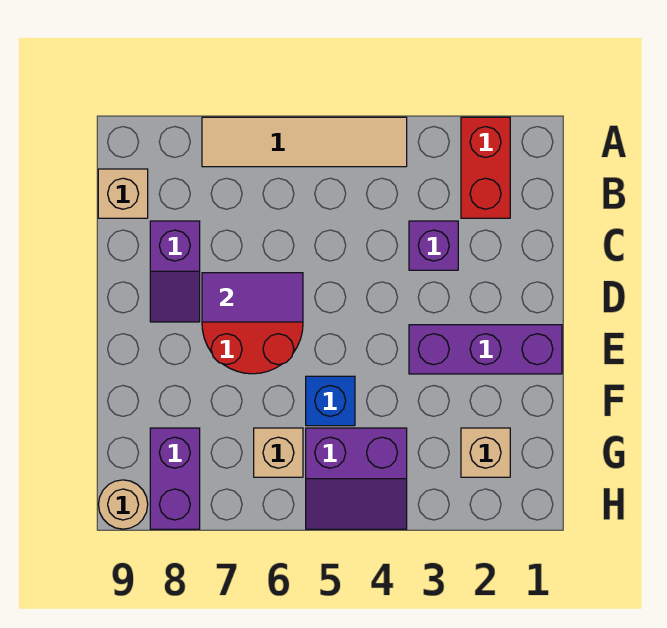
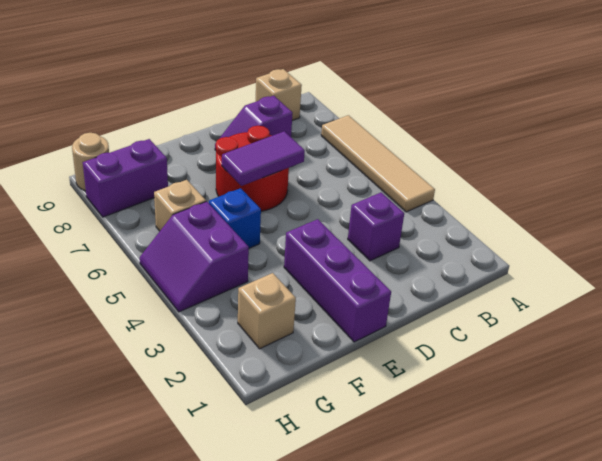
red 1x2 brick [461,117,510,218] -> none
purple 1x2 tile [202,273,303,322] -> purple 1x2 tile turned to [222,131,305,186]

